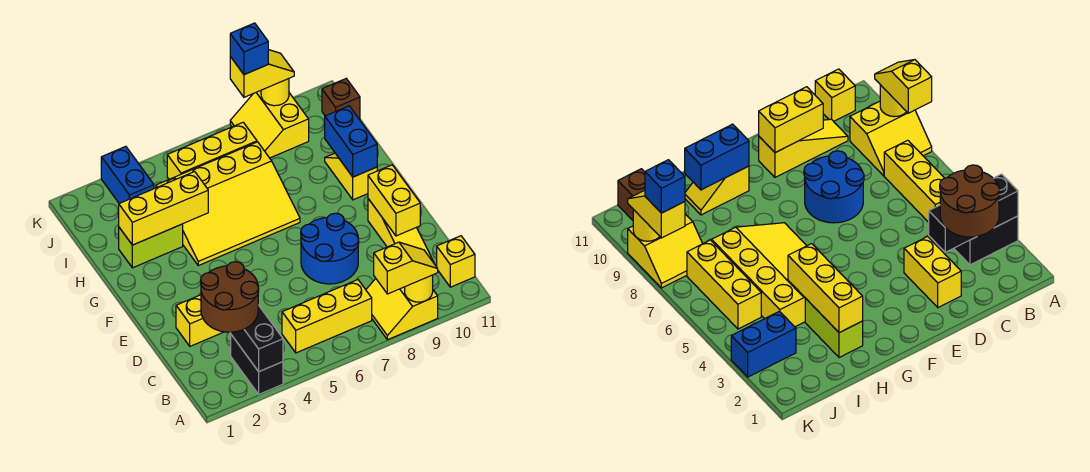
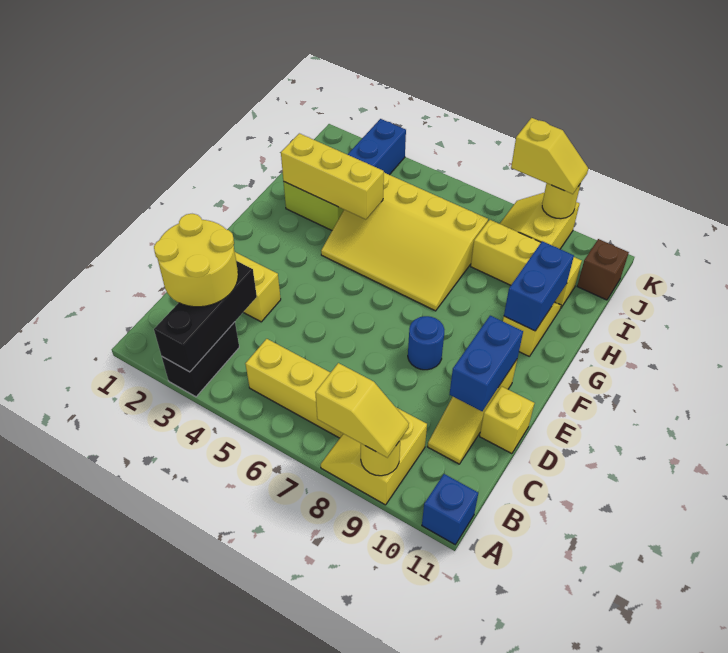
brown 2x2 round brick [201,262,259,332] -> yellow 2x2 round brick [154,214,238,307]
yellow 1x1 brick [437,236,475,287] -> yellow 1x1 brick moved to [480,386,534,454]
blue 2x2 round brick [301,213,359,284] -> blue 1x1 round brick [408,316,445,370]
yellow 1x2 brick [368,165,420,236] -> blue 1x2 brick [449,316,523,411]
yellow 1x3 brick [167,122,257,179] -> yellow 1x3 brick moved to [471,220,582,309]
blue 1x1 brick [230,23,268,75] -> blue 1x1 brick moved to [422,474,478,545]

